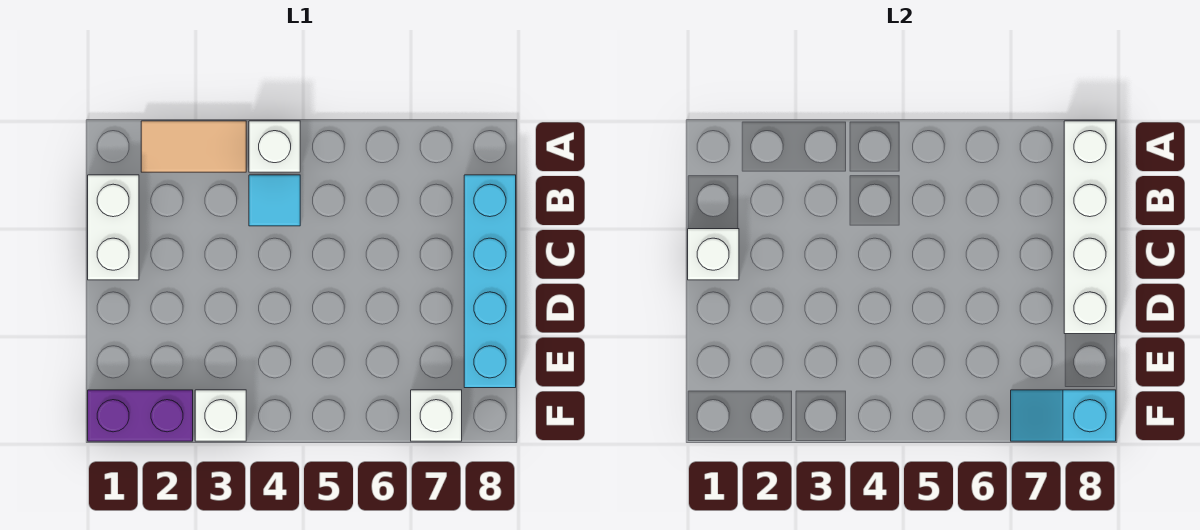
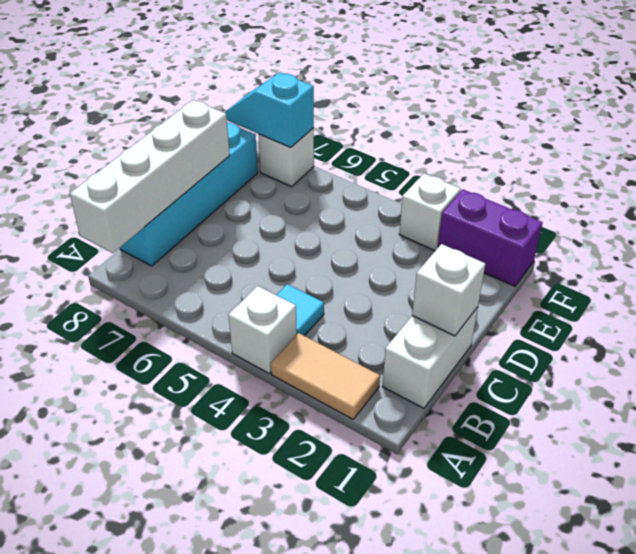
cyan 1x2 slope [1011,390,1116,441] -> cyan 1x2 slope turned to [225,73,314,147]

